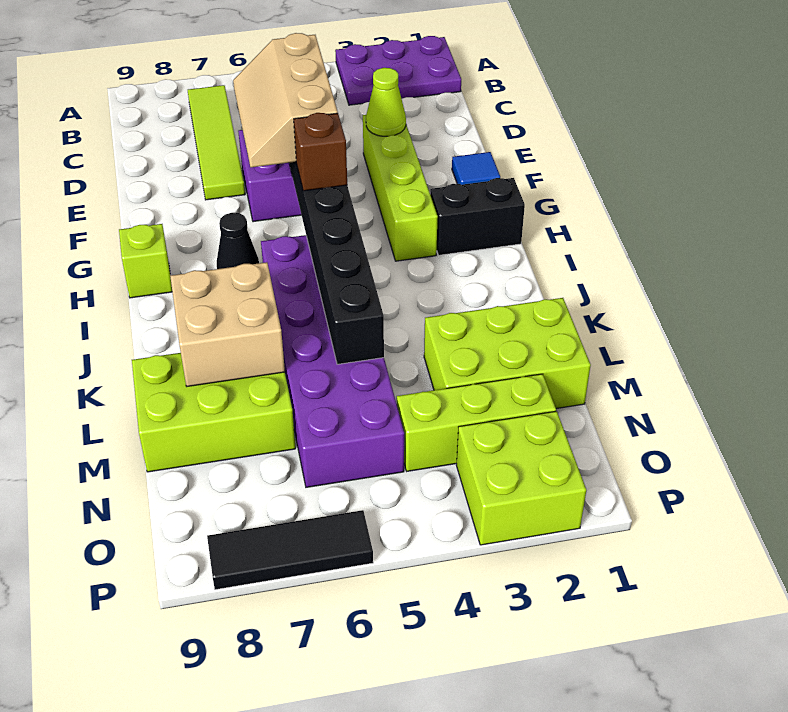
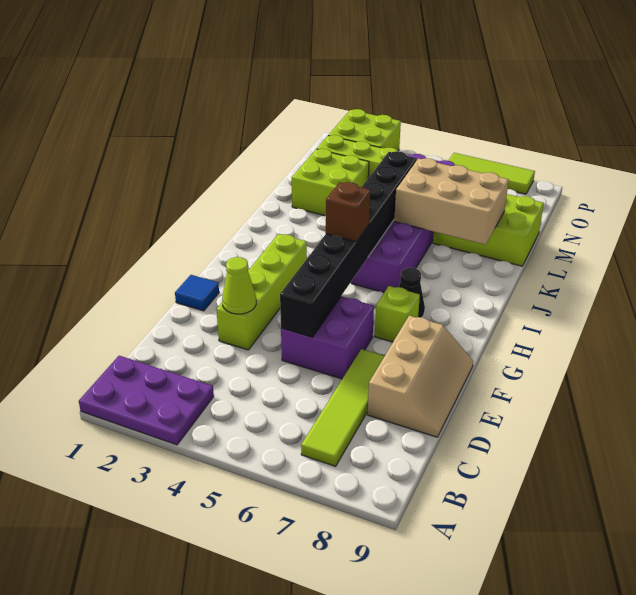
tan 2x3 slope [233,33,338,167] -> tan 2x3 slope moved to [368,316,473,437]
black 1x2 brick [430,178,525,255] -> none
lime 1x1 brick [119,224,172,298] -> lime 1x1 brick moved to [375,286,420,342]
tan 2x2 brick [170,262,285,386] -> tan 2x3 brick [394,158,509,245]
lime 2x3 brick [424,298,591,409] -> lime 2x2 brick [292,149,369,216]
black 1x3 tile [207,510,373,590] -> lime 1x3 tile [448,153,535,194]

